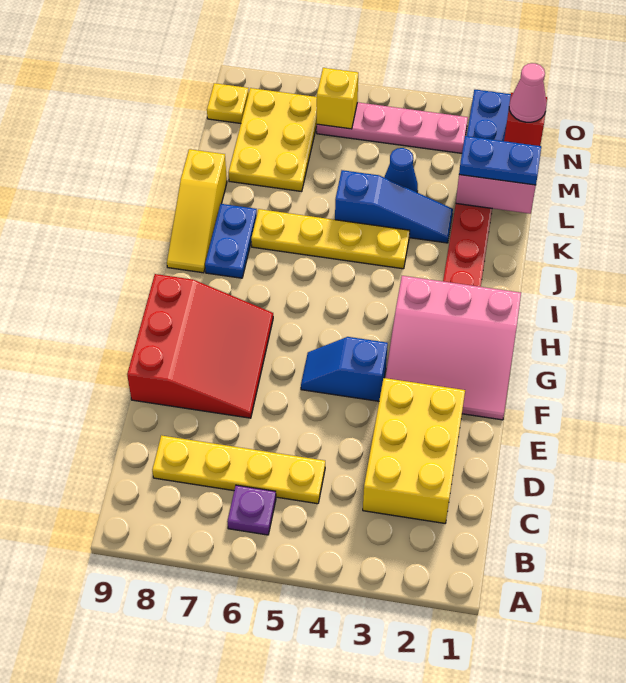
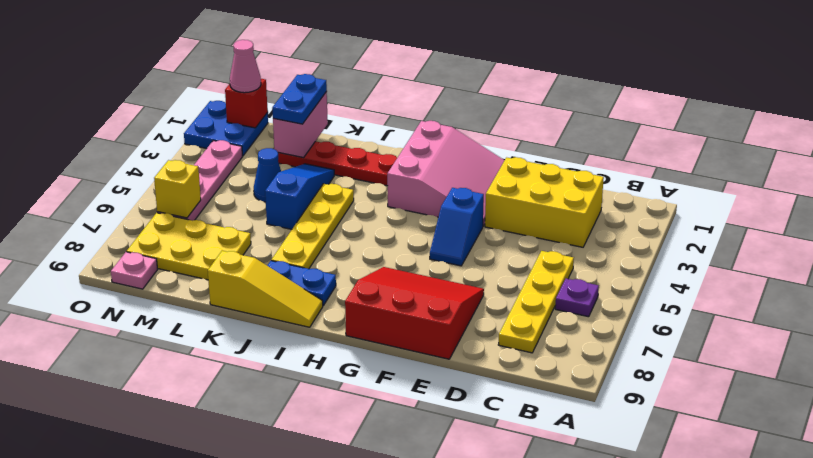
yellow 1x1 plate [207,83,249,123] -> pink 1x1 plate [111,252,158,289]

